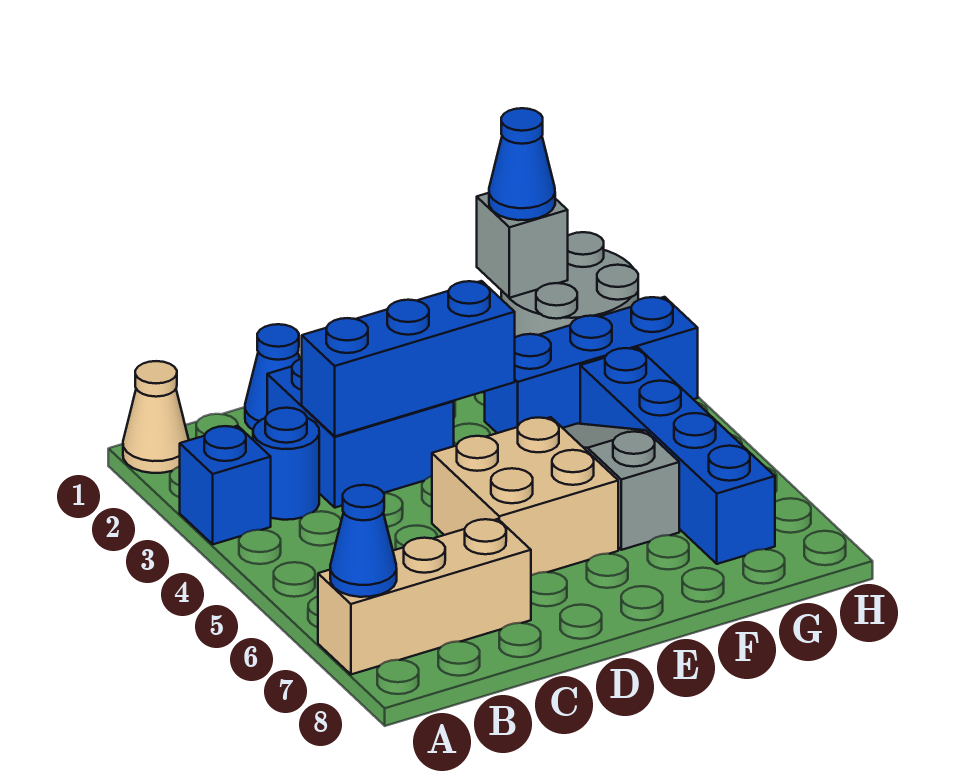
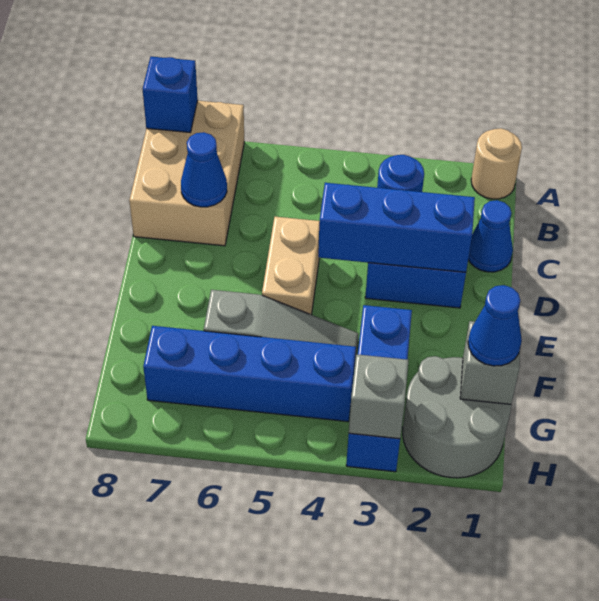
tan 1x1 cone [123,361,189,473] -> tan 1x1 round brick [471,128,522,199]
blue 1x1 brick [180,426,271,544] -> blue 1x1 brick moved to [143,57,198,132]
tan 1x3 brick [318,519,531,674] -> tan 2x3 brick [129,101,244,246]
blue 1x1 cone [330,485,397,597] -> blue 1x1 cone moved to [181,132,227,207]
blue 1x3 brick [302,281,515,436] -> blue 1x3 brick turned to [318,183,475,272]
tan 2x2 brick [432,417,618,576] -> tan 1x2 brick [262,217,320,315]
none -> grey 1x1 brick [349,354,409,439]

